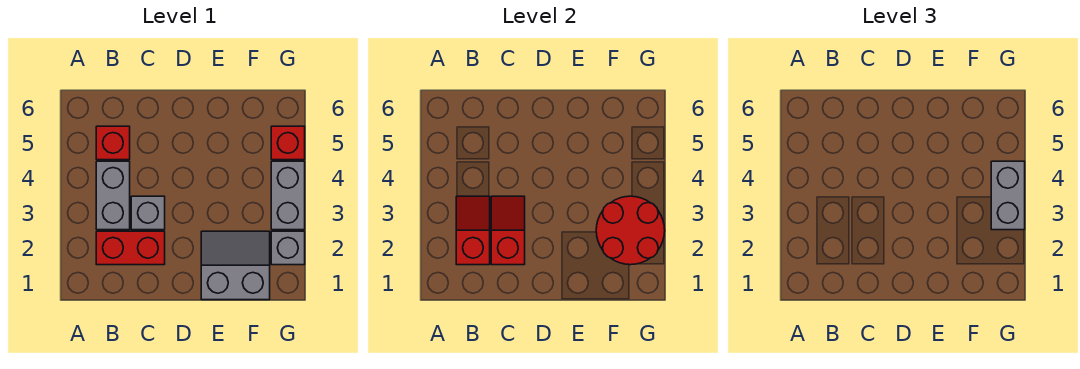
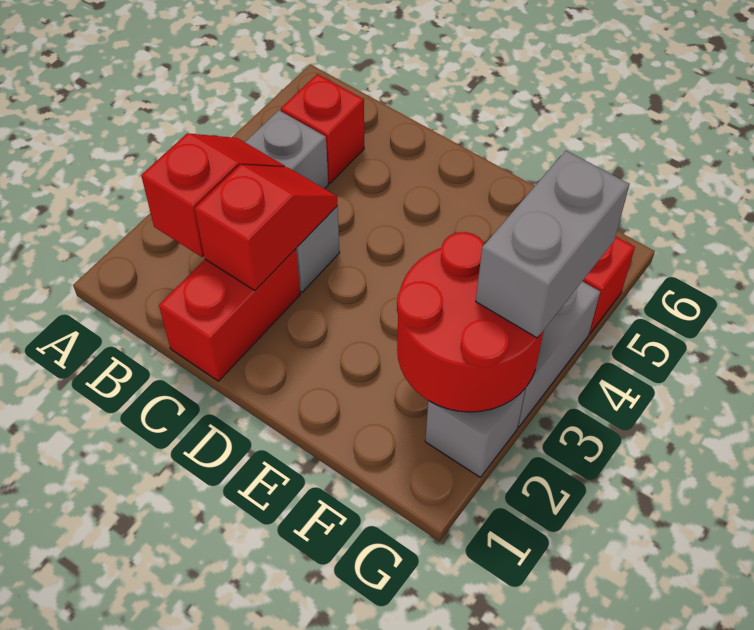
red 1x2 brick [96,231,165,265] -> red 1x2 brick turned to [159,249,300,381]
grey 2x2 slope [201,231,270,300] -> none

